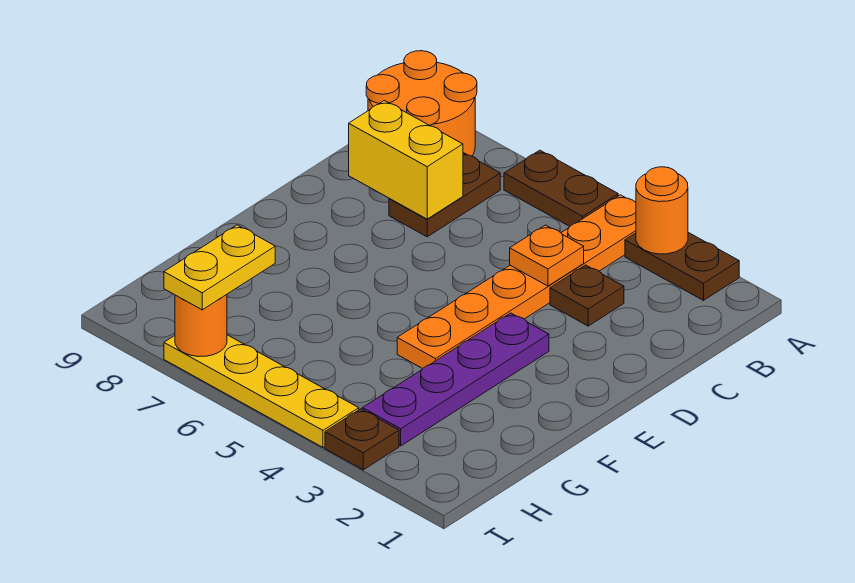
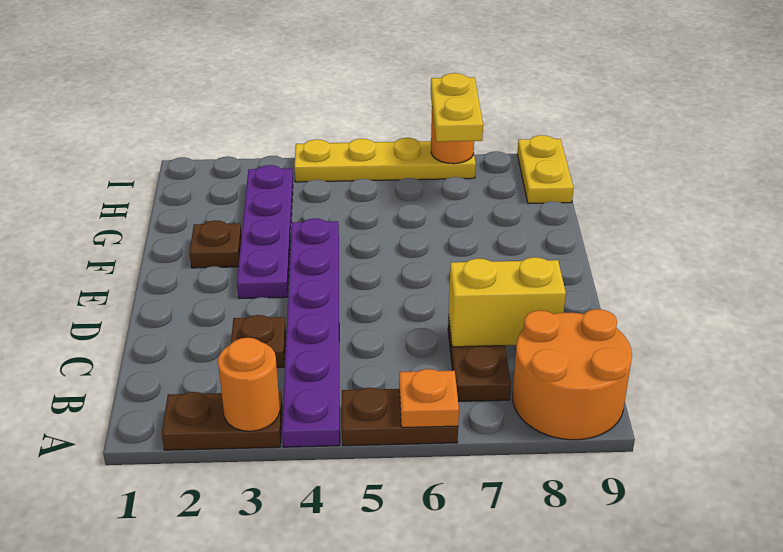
orange 1x6 plate [397,195,636,369] -> purple 1x6 plate [282,218,340,447]
orange 1x1 plate [510,225,584,286] -> orange 1x1 plate moved to [399,369,459,428]
none -> yellow 1x2 plate [517,135,574,204]
brown 1x1 plate [325,409,399,470] -> brown 1x1 plate moved to [190,220,242,268]

